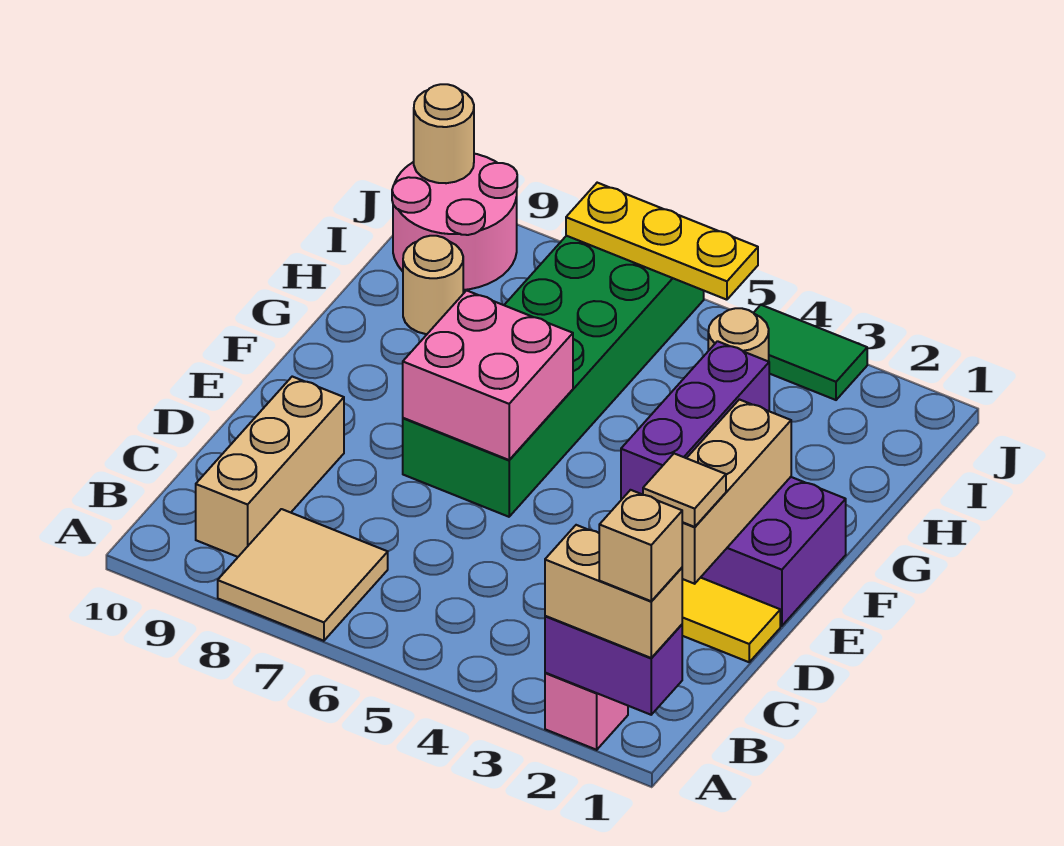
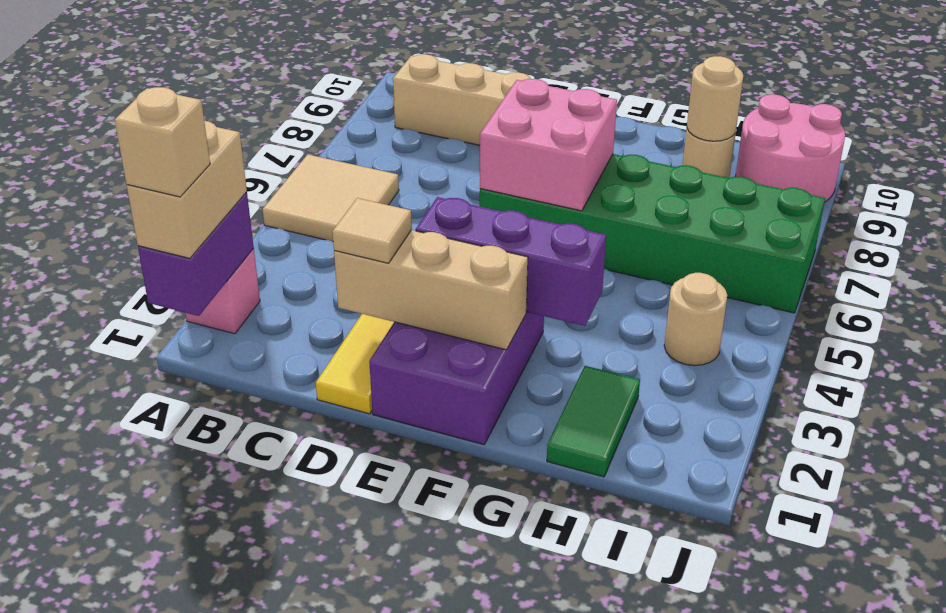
tan 2x2 tile [218,509,388,641] -> tan 2x2 tile moved to [263,154,399,242]
green 1x2 tile [754,305,867,400] -> green 1x2 tile moved to [547,366,640,477]
yellow 1x3 plate [566,183,758,300] -> none
tan 1x1 round brick [414,84,474,183] -> tan 1x1 round brick moved to [687,56,743,141]

